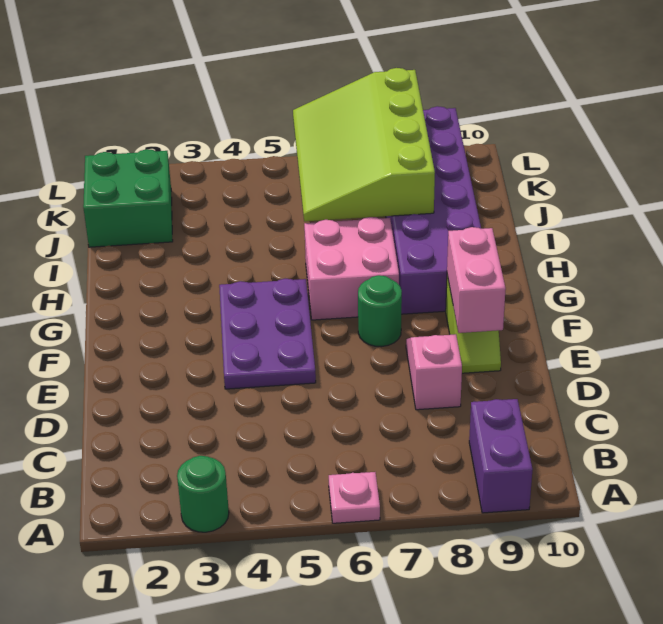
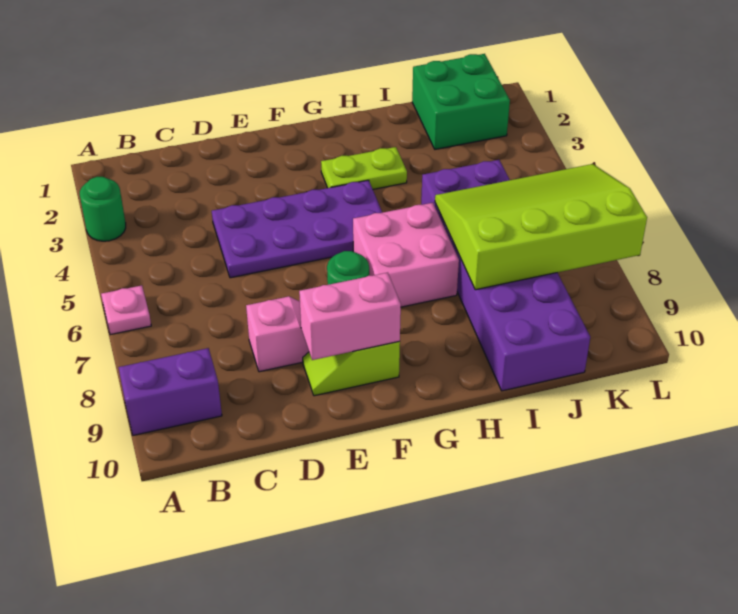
purple 2x3 plate [219,279,316,389] -> purple 2x4 plate [212,180,382,278]
none -> lime 1x2 plate [321,147,407,189]
purple 2x6 brick [386,106,481,314] -> purple 2x6 brick turned to [421,160,590,391]

